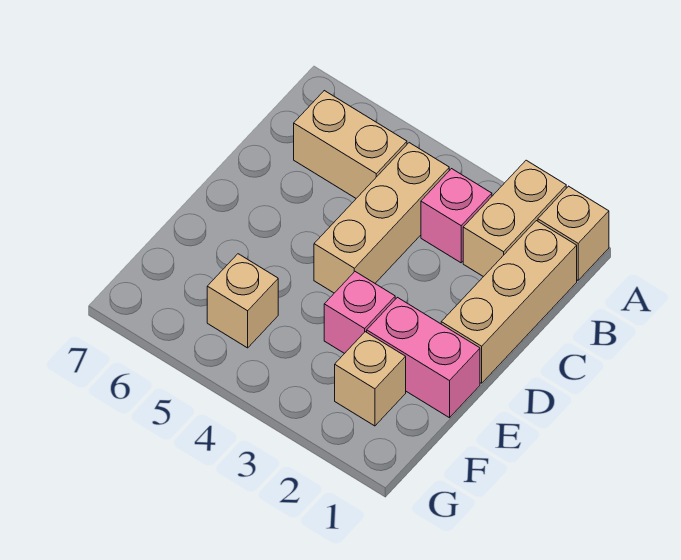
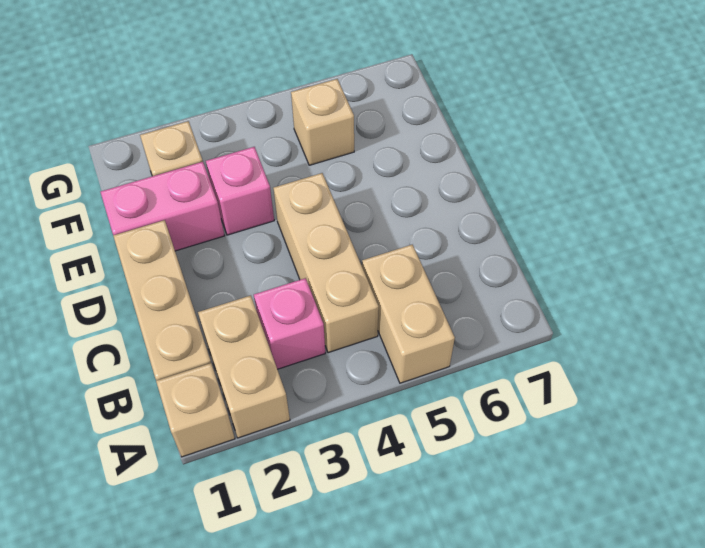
tan 1x2 brick [294,91,407,198] -> tan 1x2 brick turned to [362,245,455,383]

